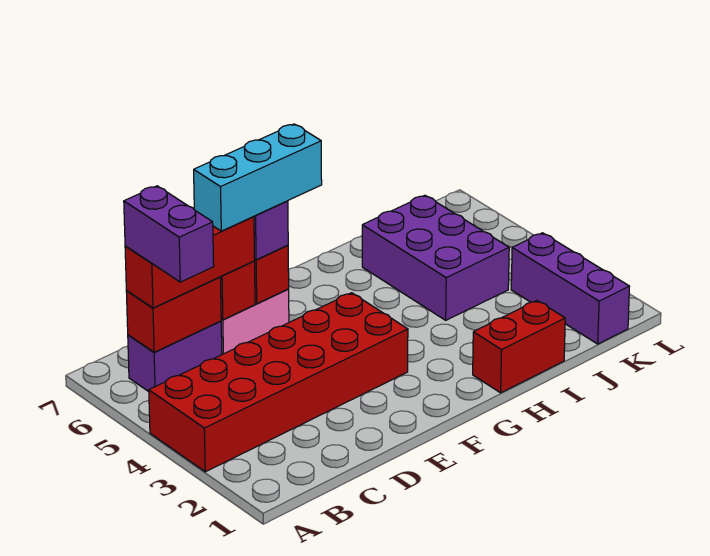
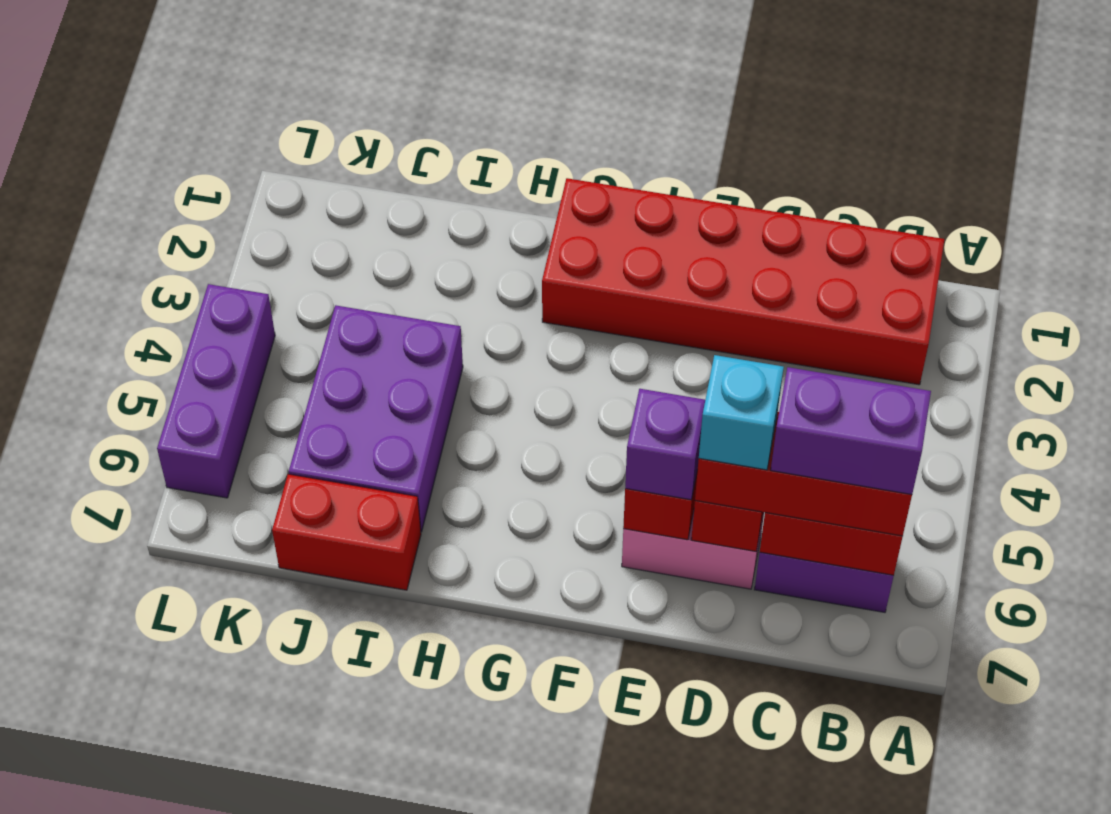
red 2x6 brick [149,293,408,472] -> red 2x6 brick moved to [542,178,944,385]
purple 1x2 brick [124,186,214,282] -> purple 1x2 brick turned to [771,367,931,494]
cyan 1x3 brick [194,124,322,231] -> cyan 1x1 brick [699,355,784,470]
red 1x2 brick [473,301,565,393] -> red 1x2 brick moved to [272,474,421,590]
purple 1x3 brick [511,233,630,344] -> purple 1x3 brick moved to [157,284,275,498]

